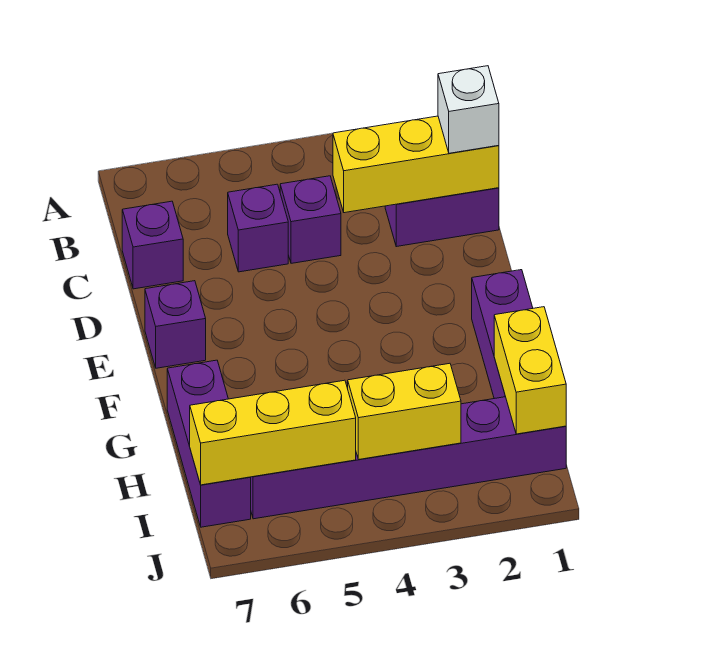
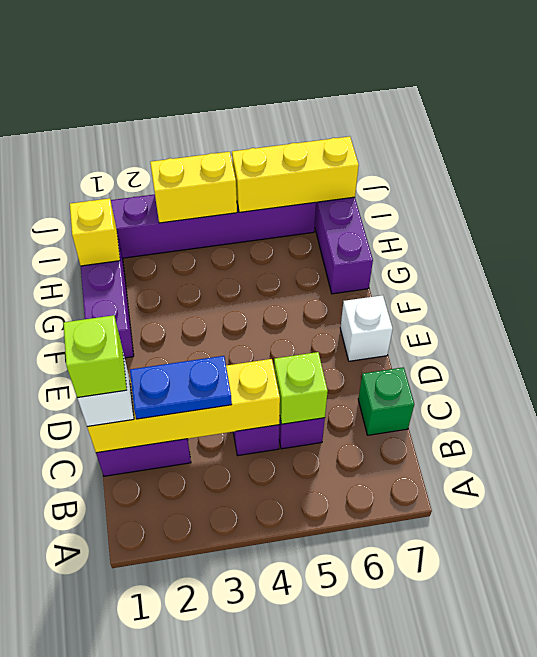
yellow 1x3 brick [333,116,499,213] -> yellow 1x4 brick [87,359,280,453]
none -> lime 1x1 brick [63,315,127,398]
none -> blue 1x2 plate [130,356,232,419]
none -> lime 1x1 brick [274,352,328,424]
purple 1x1 brick [122,201,183,289] -> green 1x1 brick [358,367,414,435]
purple 1x1 brick [145,281,206,368] -> white 1x1 brick [340,295,393,361]
yellow 1x2 brick [494,307,566,434] -> yellow 1x1 brick [70,198,120,266]

